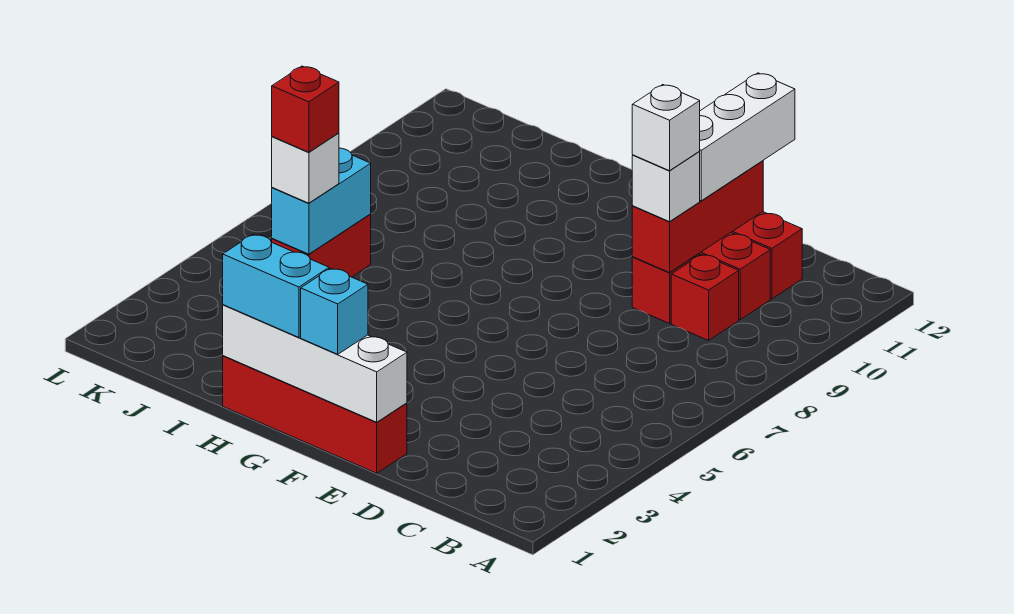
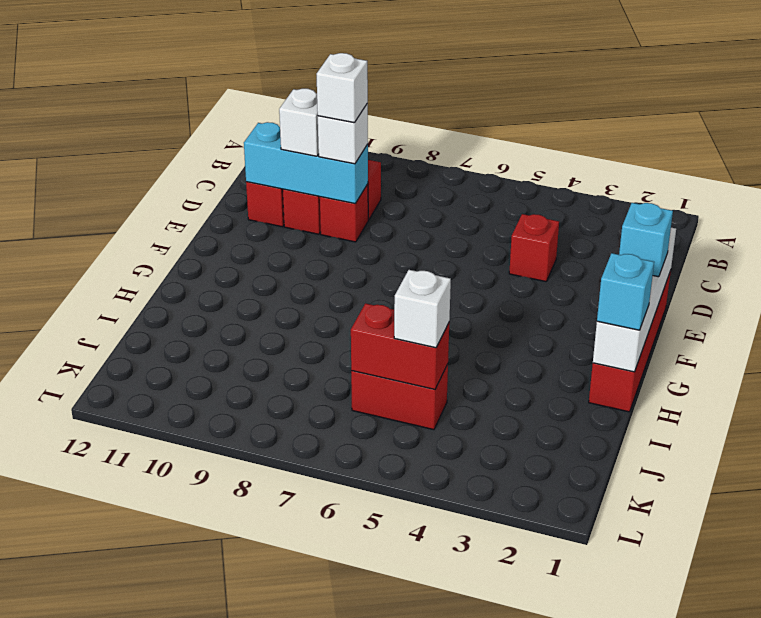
red 1x3 brick [632,161,763,273] -> cyan 1x3 brick [244,122,368,203]
white 1x3 brick [700,73,795,201] -> white 1x1 brick [279,89,319,156]
cyan 1x2 brick [223,234,329,337] -> cyan 1x1 brick [597,253,654,330]
cyan 1x2 brick [272,148,371,254] -> red 1x2 brick [351,303,449,389]
red 1x1 brick [272,66,339,152] -> red 1x1 brick moved to [509,214,559,282]

